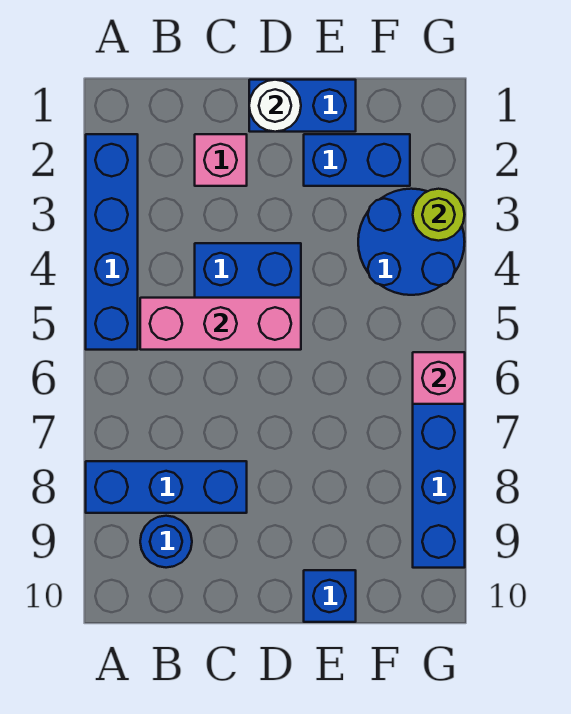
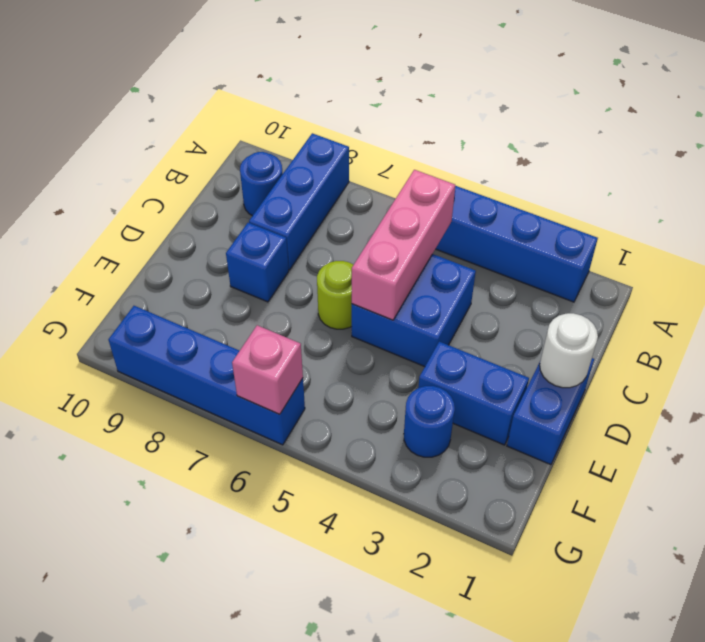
pink 1x1 brick [195,134,247,186] -> none
blue 1x2 brick [304,134,410,186] -> blue 1x2 brick turned to [418,342,529,445]
blue 1x1 brick [304,570,356,622] -> blue 1x1 brick moved to [226,223,289,302]
blue 2x2 round brick [358,189,465,295] -> blue 1x1 round brick [404,386,455,457]
lime 1x1 round brick [413,189,465,241] -> lime 1x1 round brick moved to [317,261,353,329]

